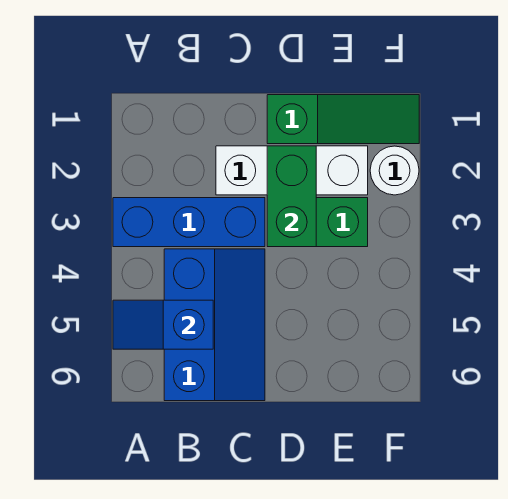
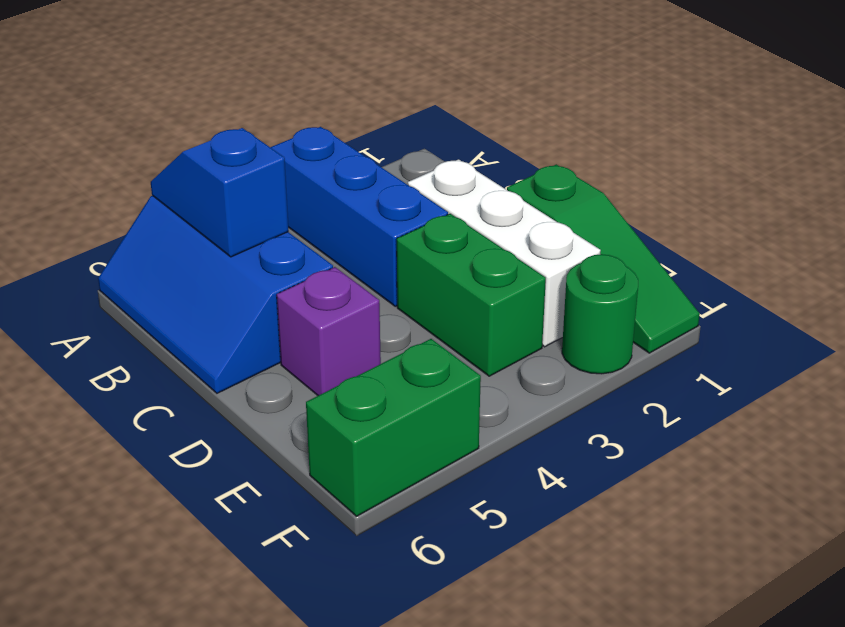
blue 2x3 slope [164,249,265,401] -> blue 2x3 slope turned to [98,196,333,393]
green 1x2 brick [267,146,316,247] -> green 1x2 brick moved to [306,339,481,516]
none -> purple 1x1 brick [277,267,381,396]
white 1x1 round brick [370,146,419,195] -> green 1x1 round brick [562,254,638,374]

